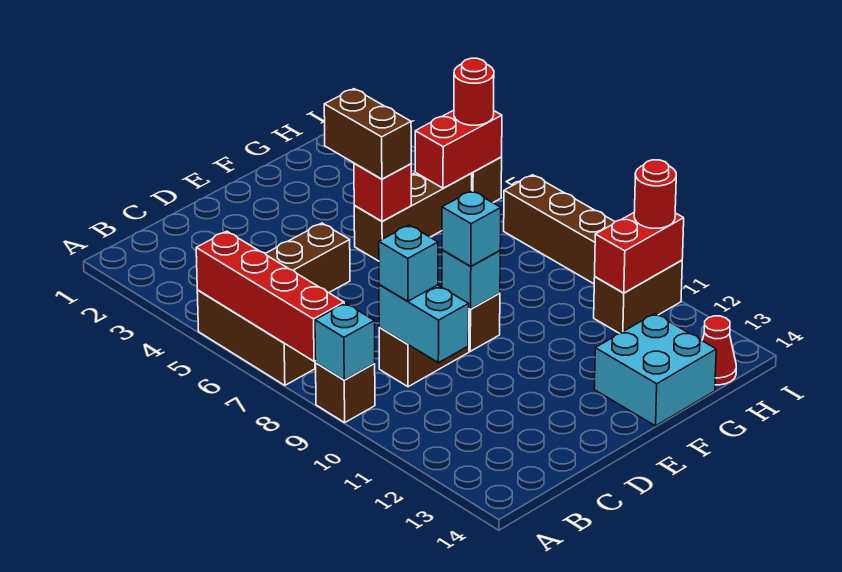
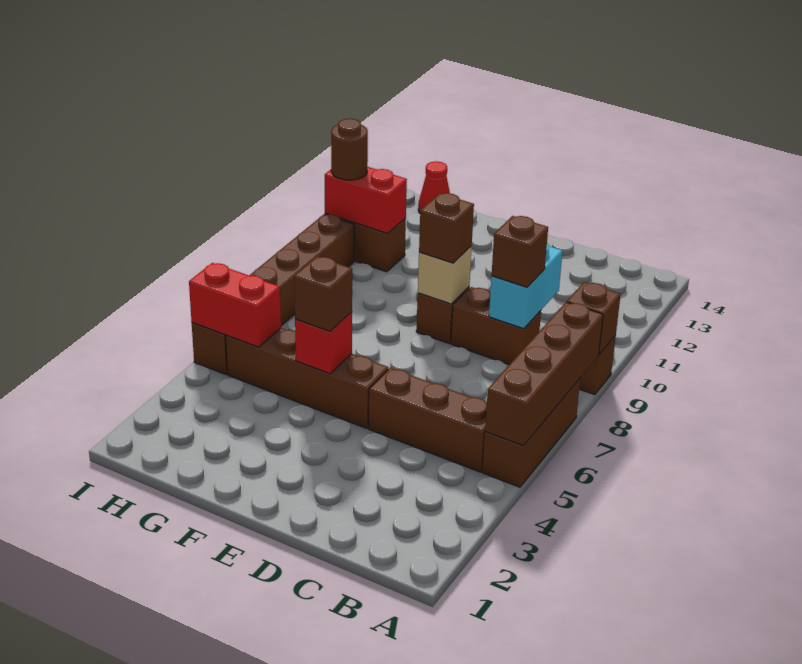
red 1x4 brick [196,231,344,361] -> brown 1x4 brick [485,302,603,446]
cyan 1x1 brick [315,303,375,380] -> brown 1x1 brick [567,282,621,354]
cyan 1x1 brick [379,225,438,301] -> brown 1x1 brick [492,216,548,287]
cyan 1x1 brick [442,250,500,309] -> tan 1x1 brick [418,246,472,304]
cyan 1x1 brick [442,191,501,266] -> brown 1x1 brick [419,193,474,263]
brown 1x2 brick [324,89,411,179] -> brown 1x1 brick [294,257,352,331]
brown 1x3 brick [354,173,472,261] -> brown 1x4 brick [226,328,388,428]
cyan 2x2 brick [594,314,716,426] -> none
red 1x1 round brick [454,58,494,125] -> none
red 1x1 round brick [634,160,676,228] -> brown 1x1 round brick [331,119,368,180]

